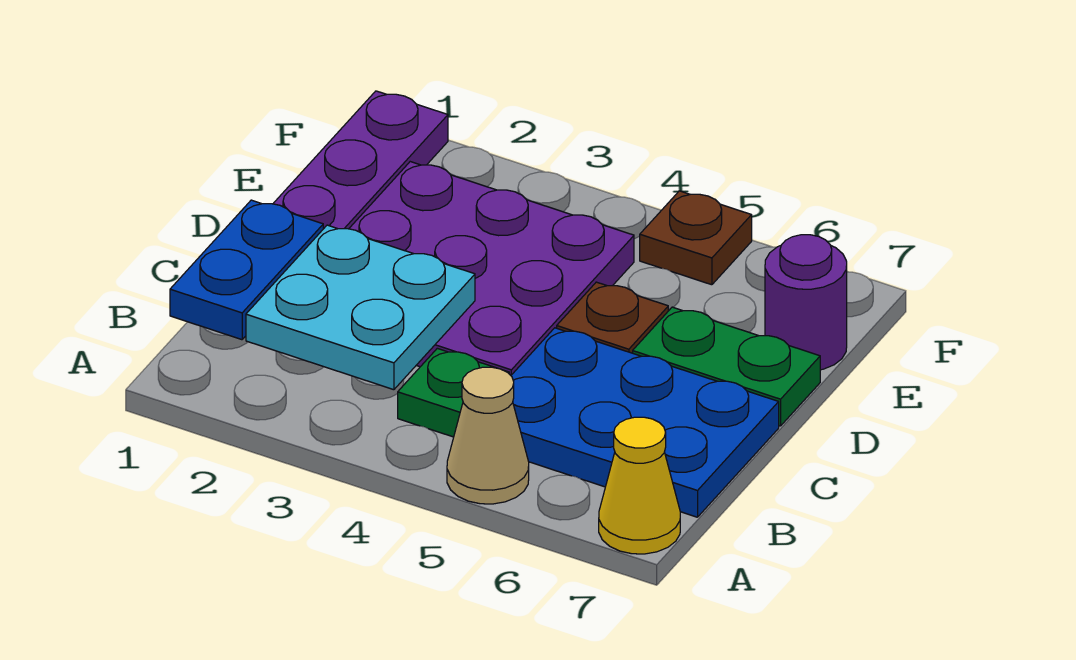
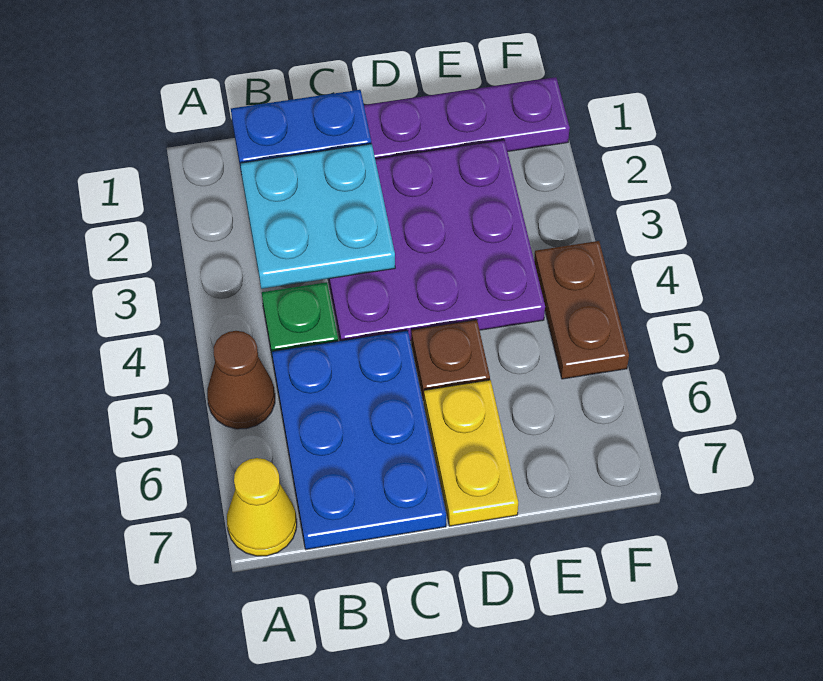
tan 1x1 cone [447,367,529,504] -> brown 1x1 cone [207,331,275,429]
green 1x2 plate [633,307,820,426] -> yellow 1x2 plate [424,380,518,526]
purple 1x1 round brick [765,235,847,370] -> none
brown 1x1 plate [640,191,752,285] -> brown 1x2 plate [534,241,629,379]

